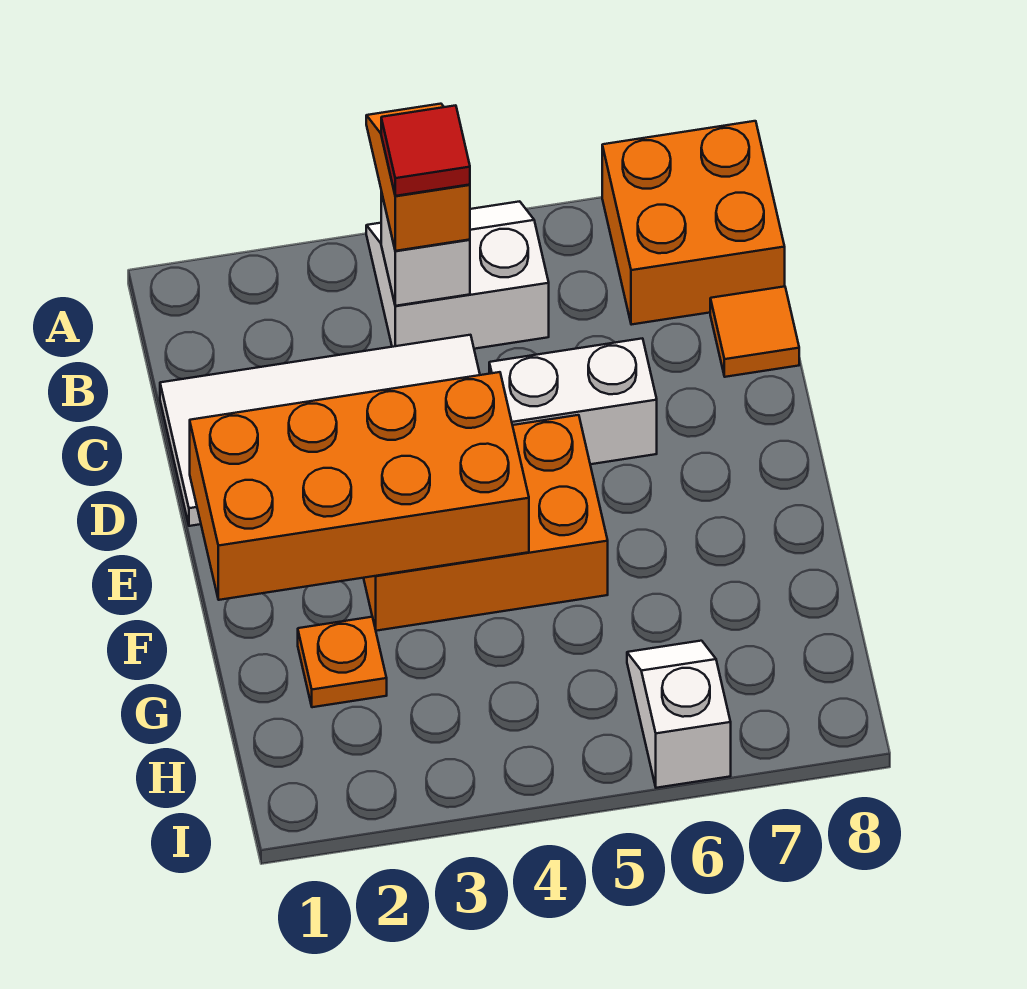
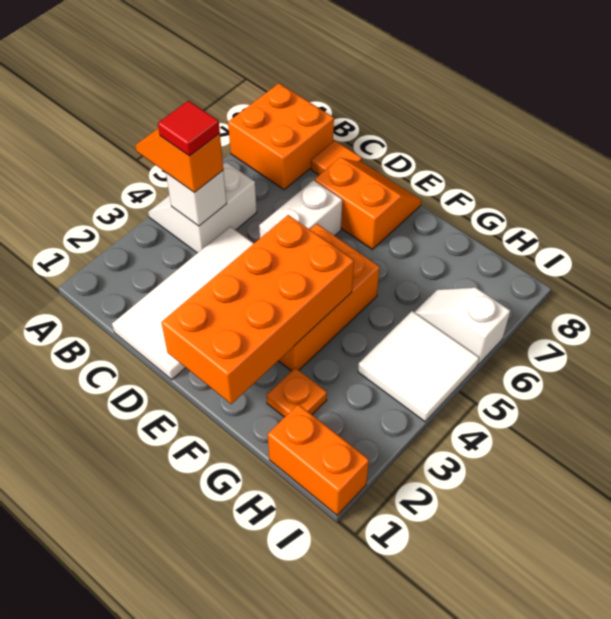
none -> orange 2x2 slope [315,158,421,249]
none -> orange 1x2 brick [268,404,369,515]
none -> white 2x2 tile [358,311,479,421]

